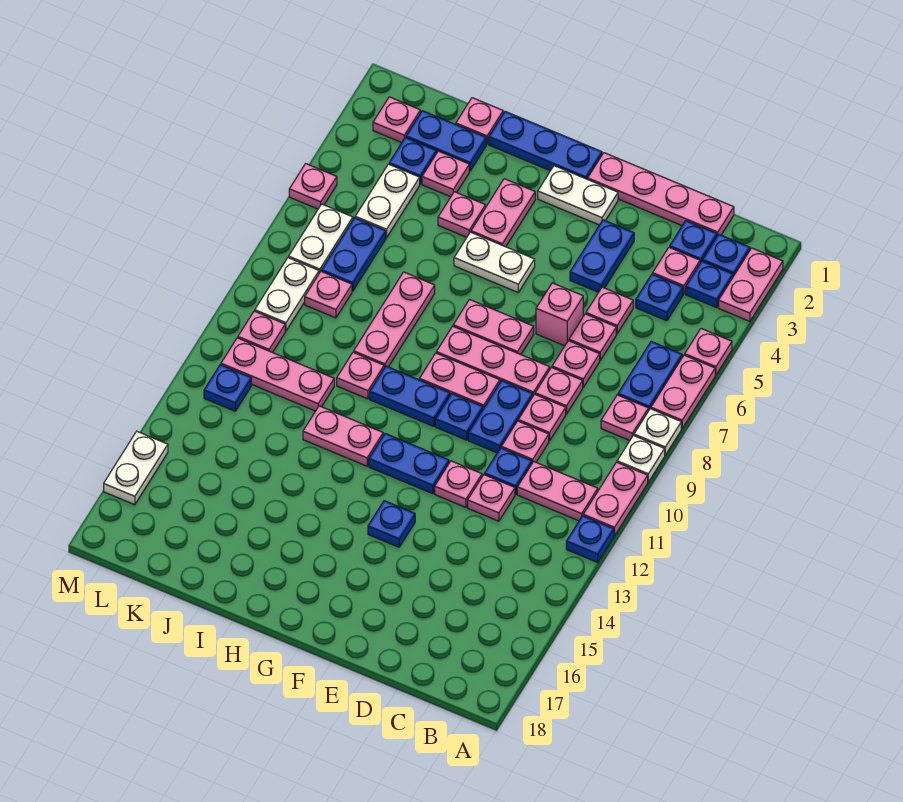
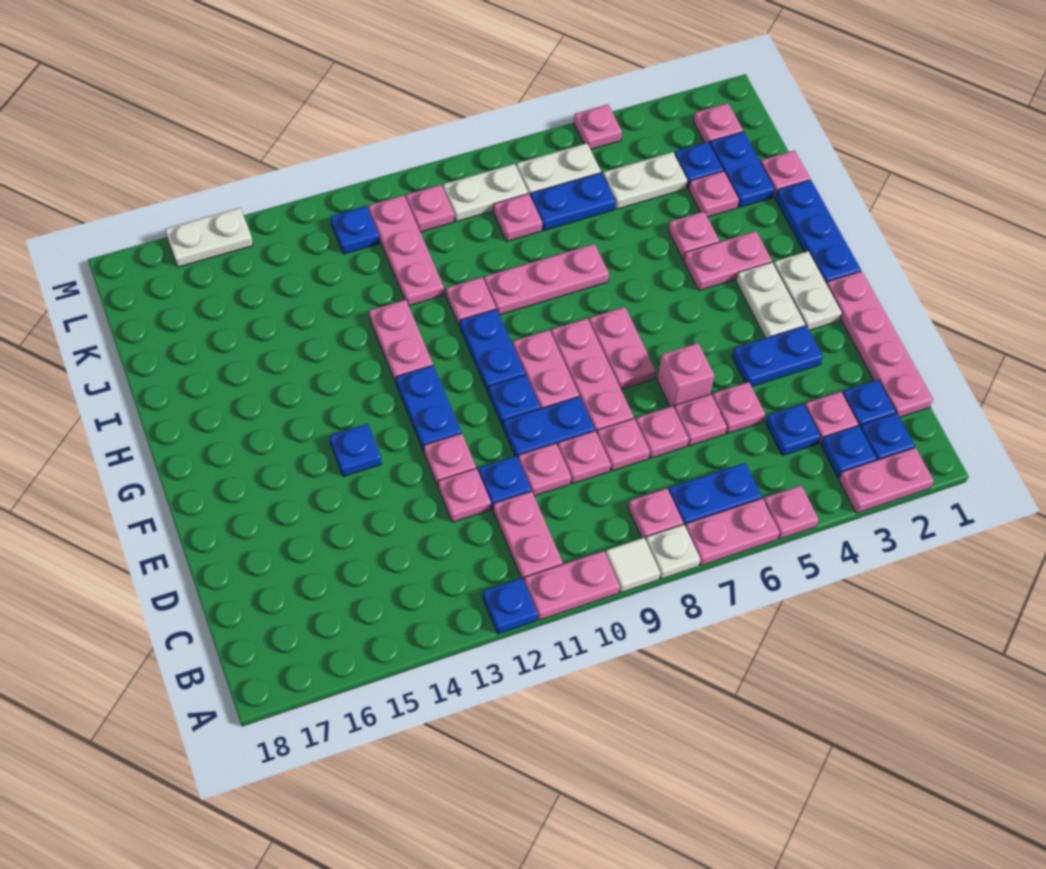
white 1x1 plate [617,435,665,482] -> white 1x1 tile [605,538,660,593]
white 1x2 plate [454,232,535,292] -> white 1x2 plate moved to [736,262,806,338]

